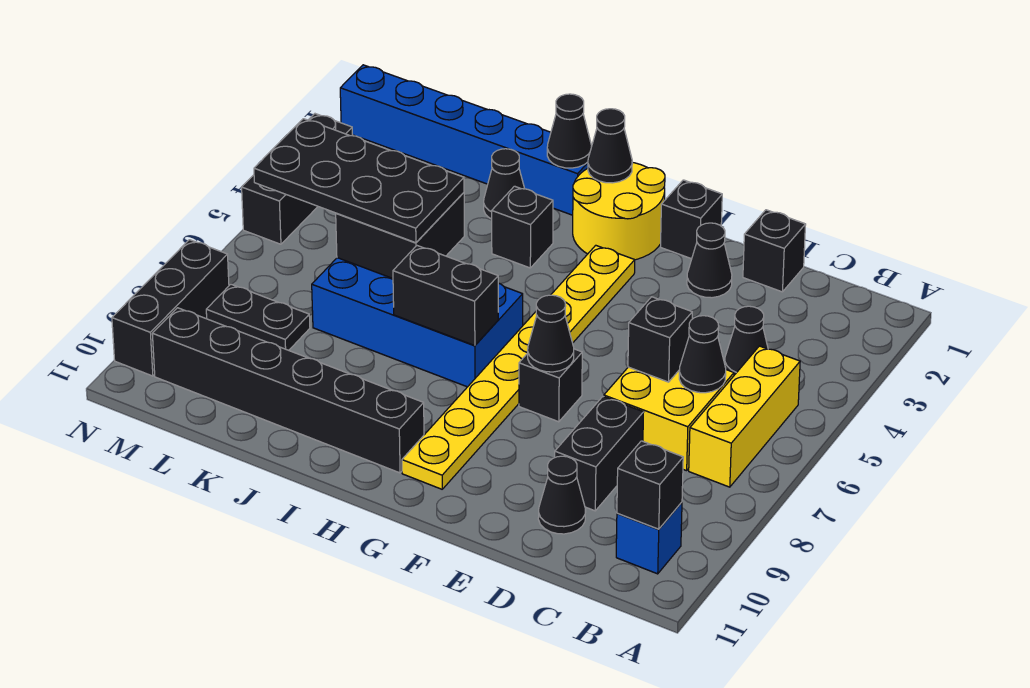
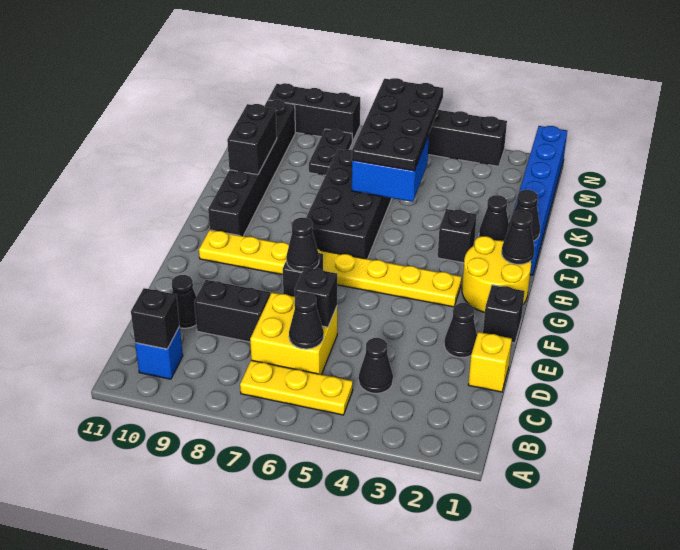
yellow 1x3 brick [689,346,800,487] -> yellow 1x3 plate [240,360,353,415]
black 1x1 brick [743,210,806,292] -> yellow 1x1 brick [468,332,512,392]
blue 2x4 brick [312,258,523,387] -> black 2x4 brick [306,150,392,259]
black 1x2 brick [393,246,498,346] -> black 1x2 brick moved to [227,104,277,175]
black 2x2 brick [336,193,464,278] -> blue 2x2 brick [352,135,429,202]

